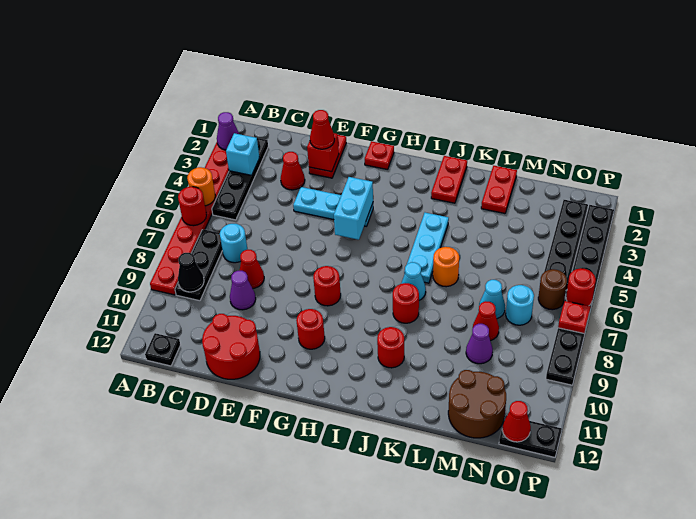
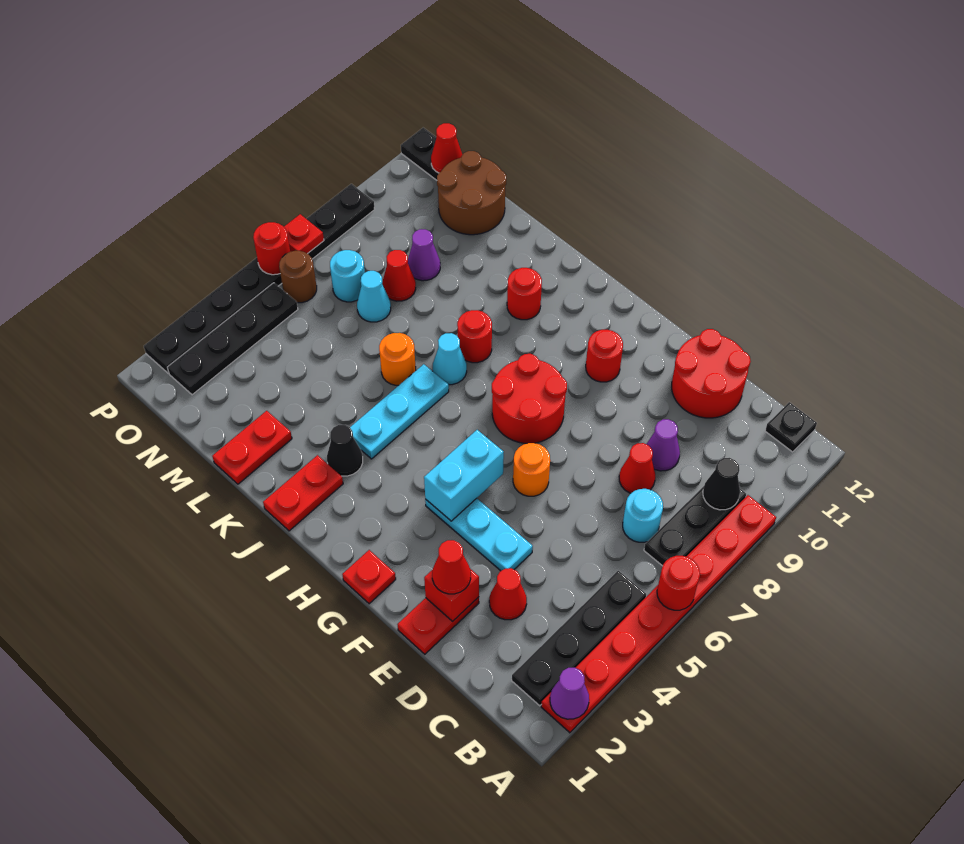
orange 1x1 round brick [187,167,215,206] -> orange 1x1 round brick moved to [513,443,550,496]
cyan 1x1 brick [226,133,259,175] -> none
red 1x1 round brick [313,266,341,306] -> red 2x2 round brick [492,354,567,443]
none -> black 1x1 cone [327,425,363,476]

